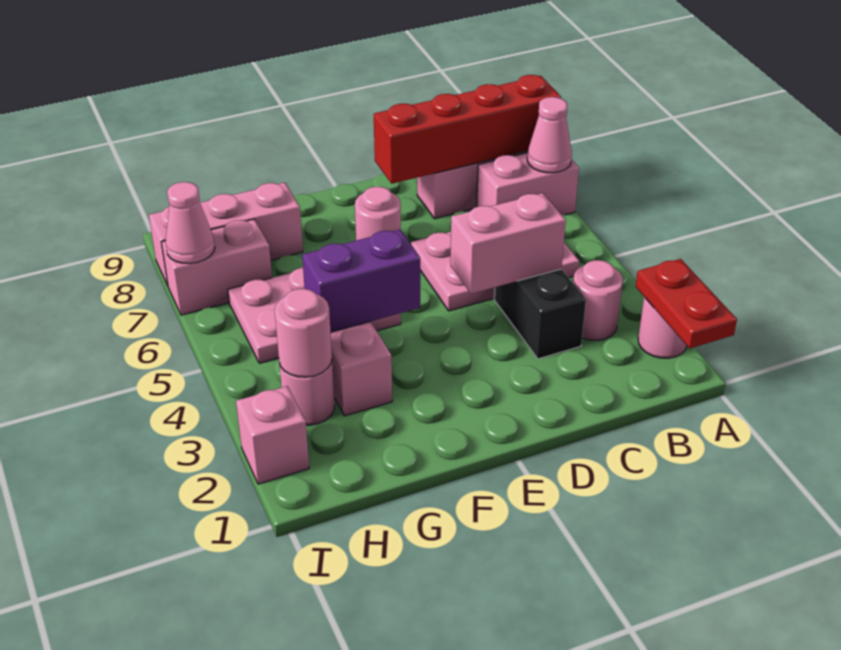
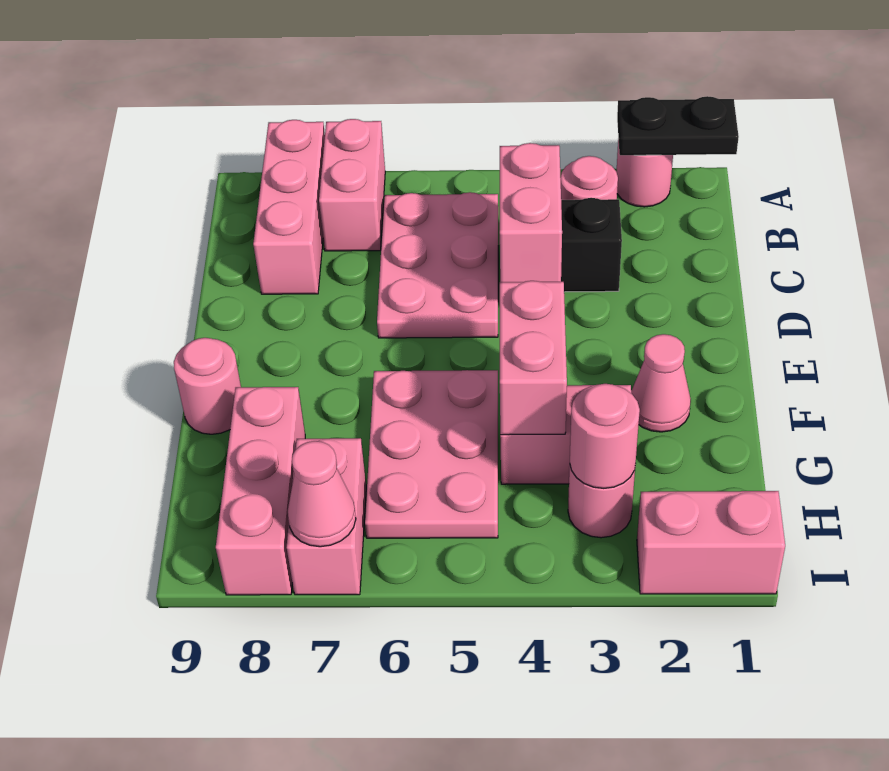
red 1x2 plate [636,259,737,348] -> black 1x2 plate [617,96,739,155]
pink 1x1 cone [527,97,572,173] -> pink 1x1 cone moved to [631,334,691,432]
red 1x4 brick [374,75,561,184] -> none
pink 1x1 round brick [355,187,401,240] -> pink 1x1 round brick moved to [174,338,241,434]
purple 1x2 brick [302,230,420,332] -> pink 1x2 brick [500,281,567,435]
pink 1x1 brick [236,386,309,484] -> pink 1x2 brick [637,491,785,594]

